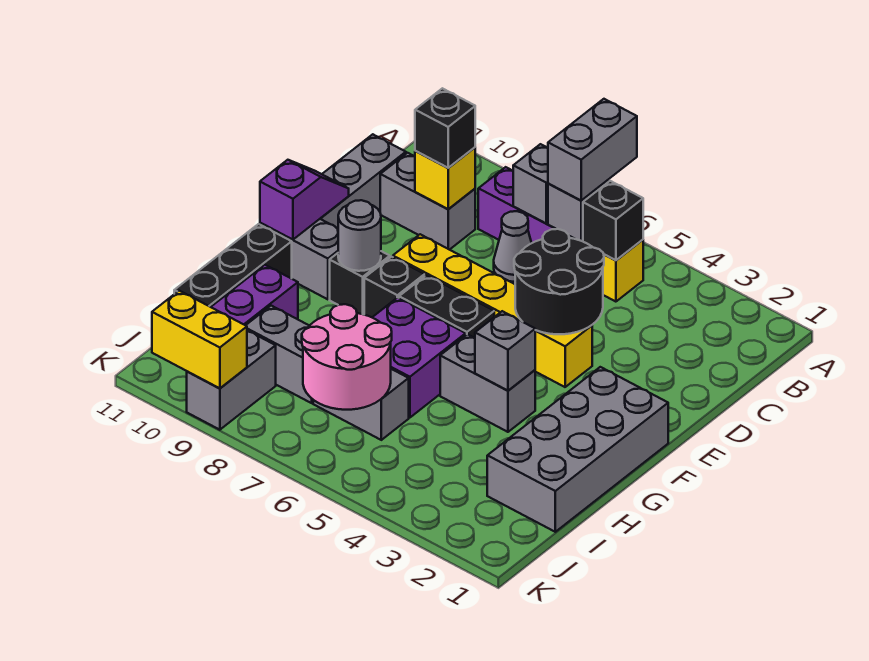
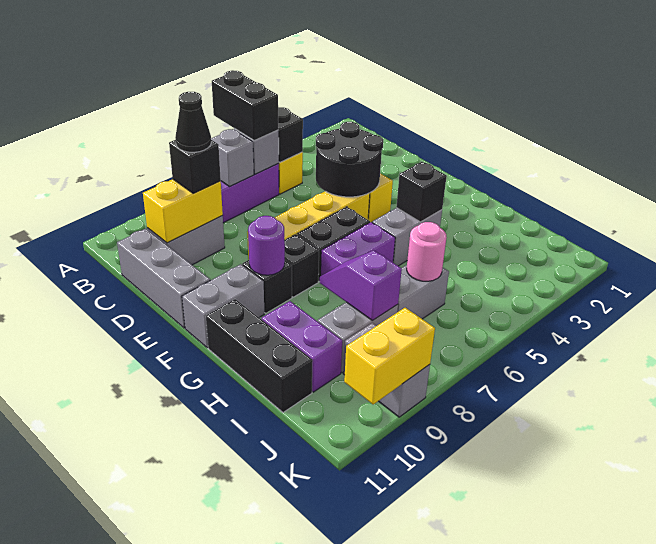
grey 1x2 brick [548,99,637,201] -> black 1x2 brick [212,70,278,141]
grey 1x1 cone [494,211,531,282] -> none
yellow 1x1 brick [415,147,475,209] -> yellow 1x2 brick [143,179,223,243]
none -> black 1x1 cone [175,92,211,152]
purple 1x2 slope [260,160,349,240] -> purple 1x2 slope moved to [320,250,402,321]
grey 2x4 brick [487,367,668,532] -> none
grey 1x1 round brick [338,200,381,271] -> purple 1x1 round brick [248,216,285,275]
grey 1x1 brick [475,311,535,391] -> black 1x1 brick [396,162,447,222]
purple 2x2 brick [372,297,466,418] -> purple 1x2 brick [321,222,395,276]
pink 2x2 round brick [302,304,392,410] -> pink 1x1 round brick [407,222,447,281]

